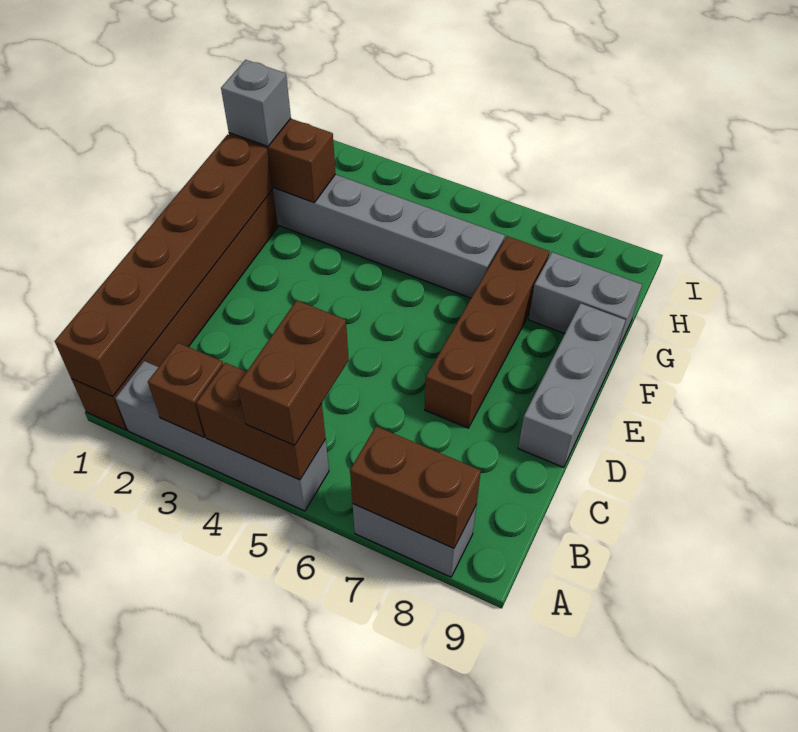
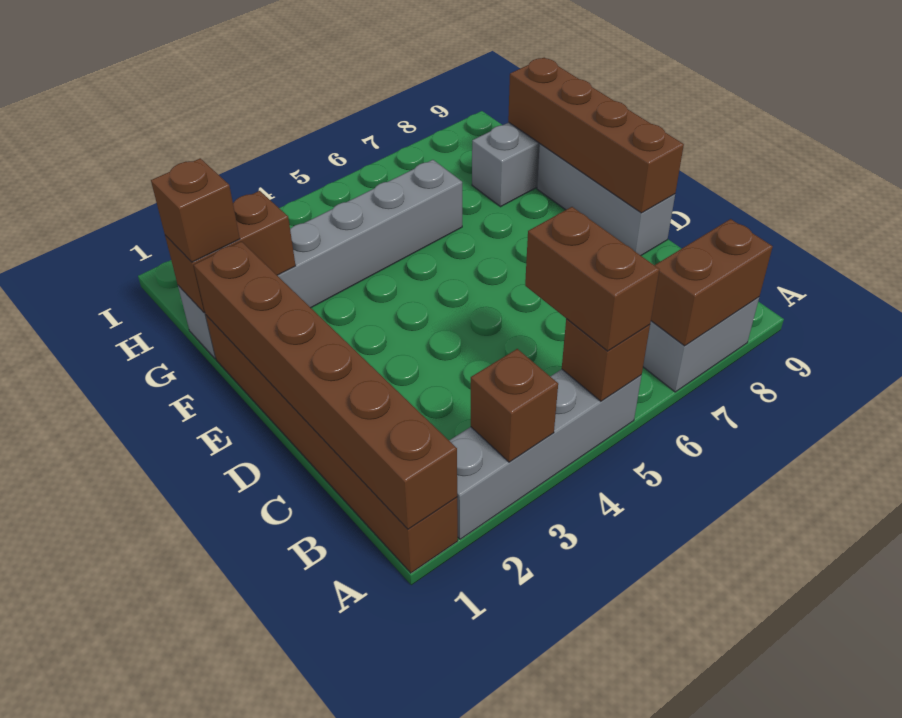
brown 1x2 brick [196,363,326,480] -> brown 1x1 brick [562,319,650,401]
brown 1x4 brick [425,236,550,428] -> brown 1x4 brick moved to [508,58,684,213]
grey 1x1 brick [221,60,291,146] -> brown 1x1 brick [151,158,240,262]

